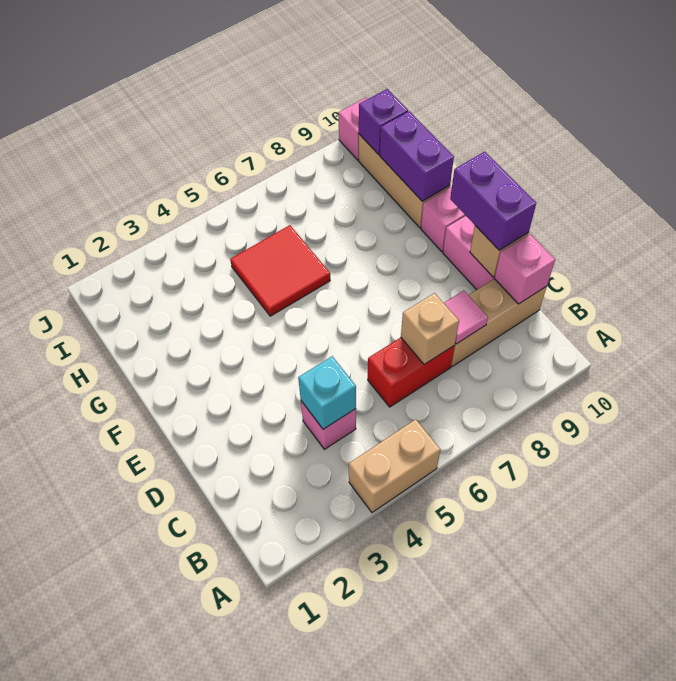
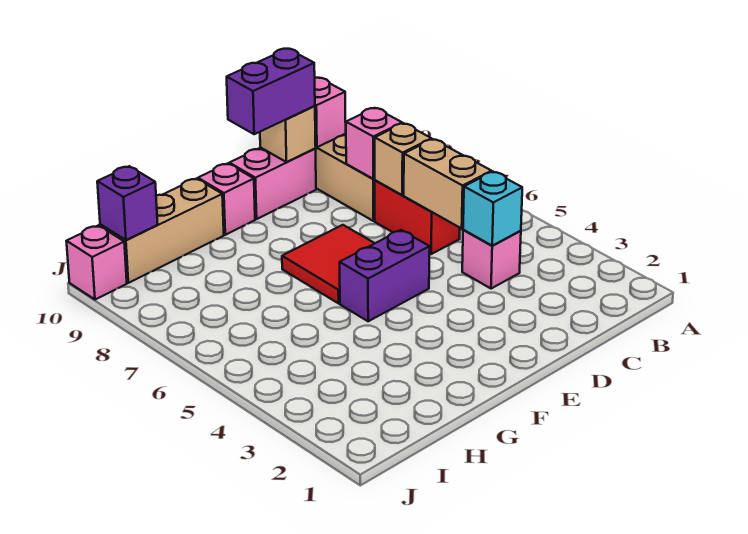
tan 1x2 brick [349,419,440,513] -> tan 1x2 brick moved to [404,139,492,228]
pink 1x1 tile [444,291,488,344] -> pink 1x1 brick [346,108,402,179]
red 2x2 tile [230,225,330,316] -> red 2x2 tile moved to [282,225,375,303]
purple 1x2 brick [380,111,454,201] -> purple 1x2 brick moved to [340,230,430,321]

